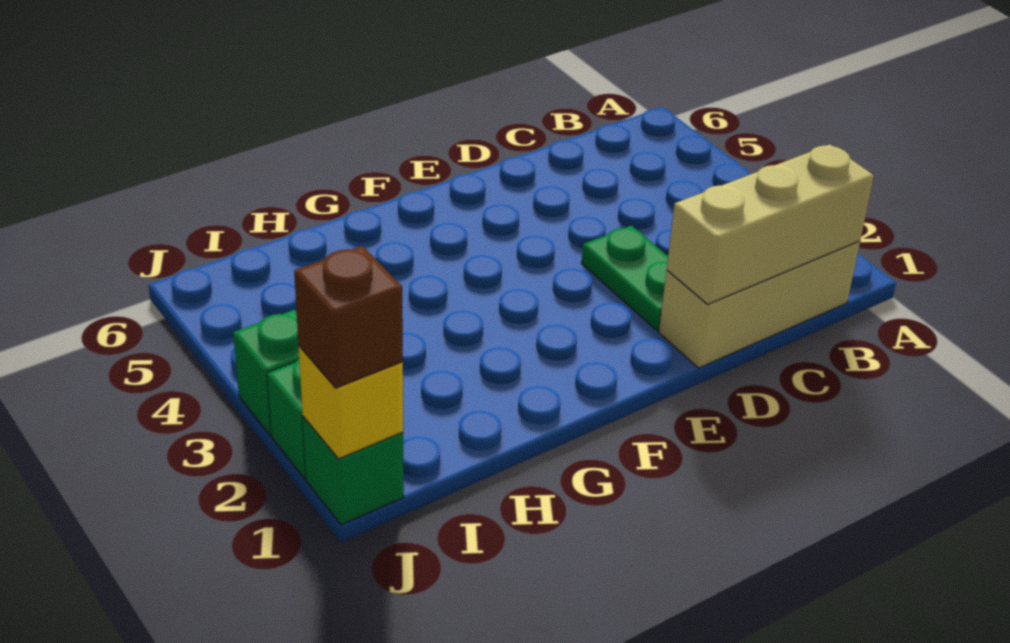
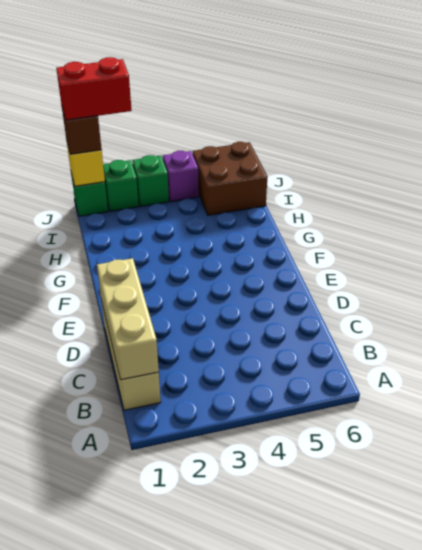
green 1x2 plate [582,226,668,331] -> none
none -> brown 2x2 brick [193,142,267,215]
none -> red 1x2 brick [56,57,132,120]
none -> purple 1x1 brick [163,151,199,202]

